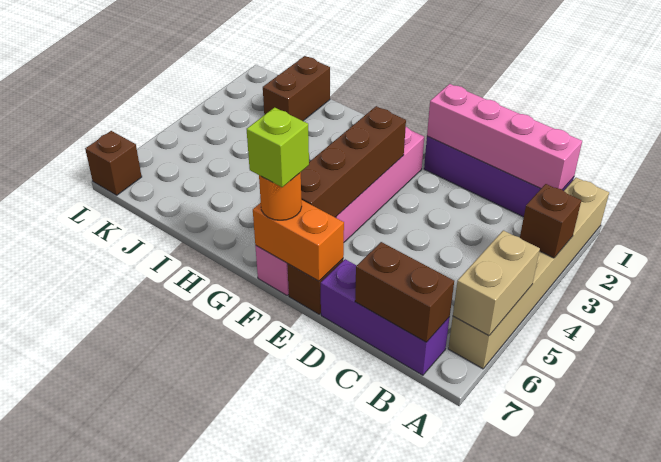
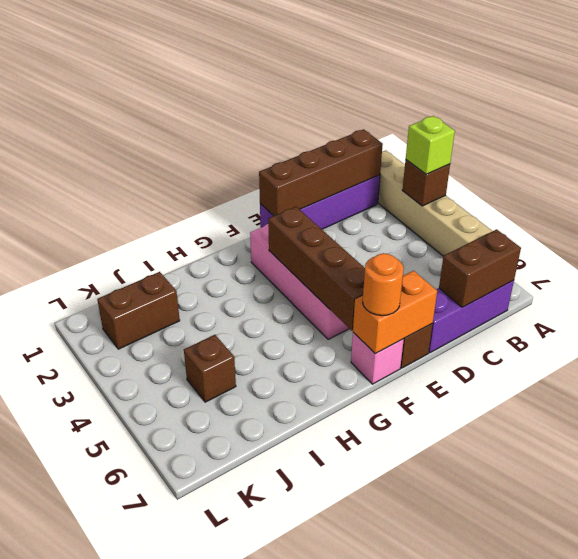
tan 1x2 brick [453,230,540,336] -> none
pink 1x4 brick [427,84,582,189] -> brown 1x4 brick [259,129,383,216]
lime 1x1 brick [247,107,309,187] -> lime 1x1 brick moved to [406,116,455,174]
brown 1x2 brick [263,56,330,121] -> brown 1x2 brick turned to [97,272,180,349]
brown 1x1 brick [85,131,142,195] -> brown 1x1 brick moved to [184,335,236,402]

